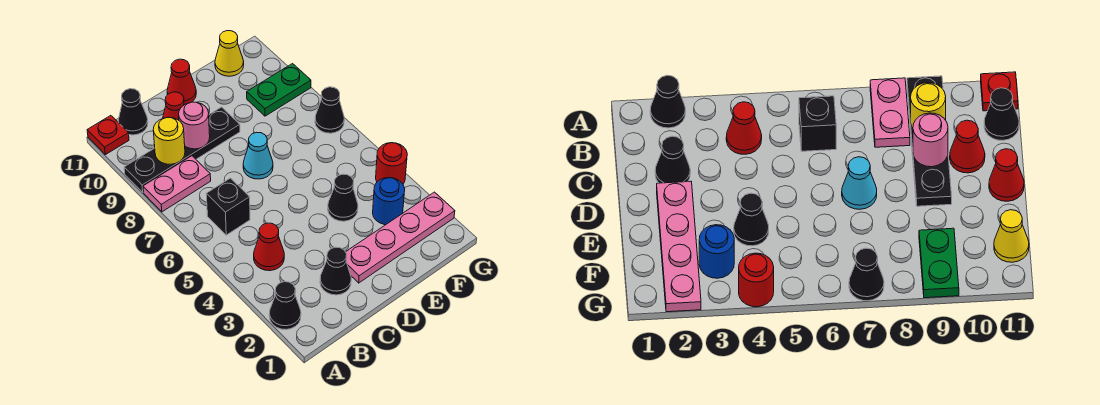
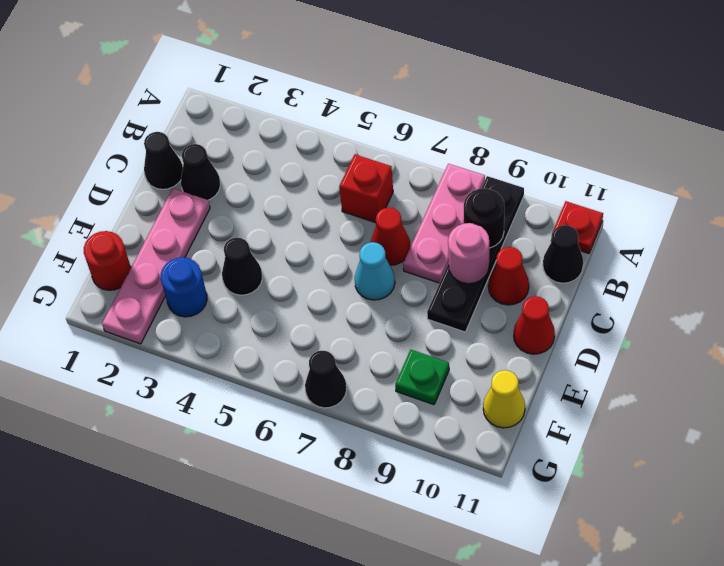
black 1x1 cone [269,282,301,329] -> black 1x1 cone moved to [144,132,183,189]
pink 1x2 plate [143,156,211,212] -> pink 1x3 plate [403,164,485,283]
red 1x1 cone [254,223,284,271] -> red 1x1 cone moved to [371,208,410,265]
black 1x1 brick [206,178,250,235] -> red 1x1 brick [339,155,393,223]
yellow 1x1 round brick [153,118,185,164] -> black 1x1 round brick [464,188,505,248]
green 1x2 plate [247,64,311,116] -> green 1x1 plate [395,350,449,405]
red 1x1 round brick [376,143,407,184] -> red 1x1 round brick moved to [84,231,131,290]

